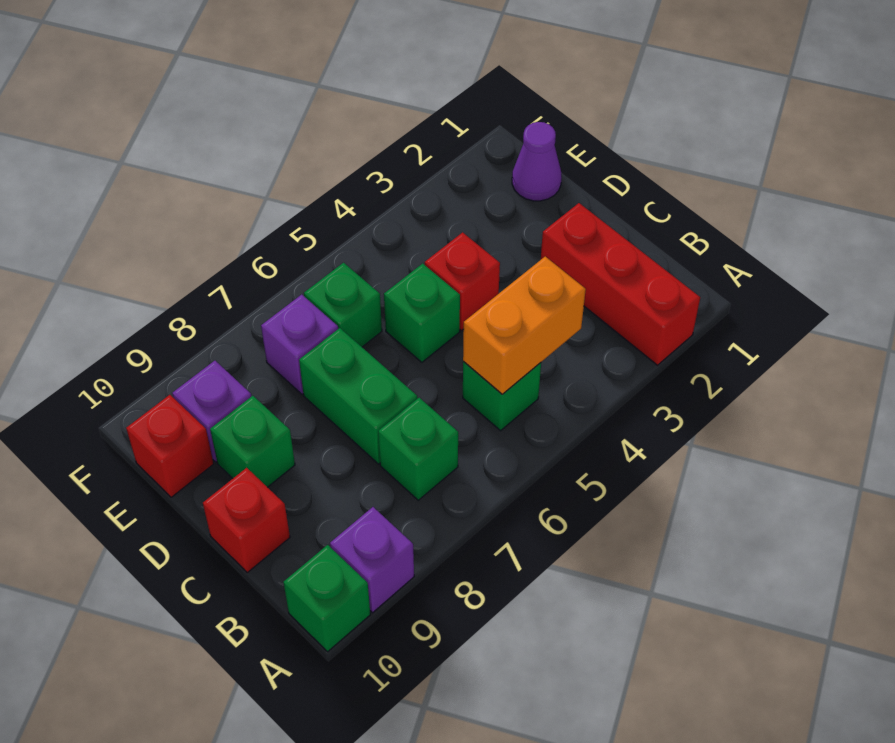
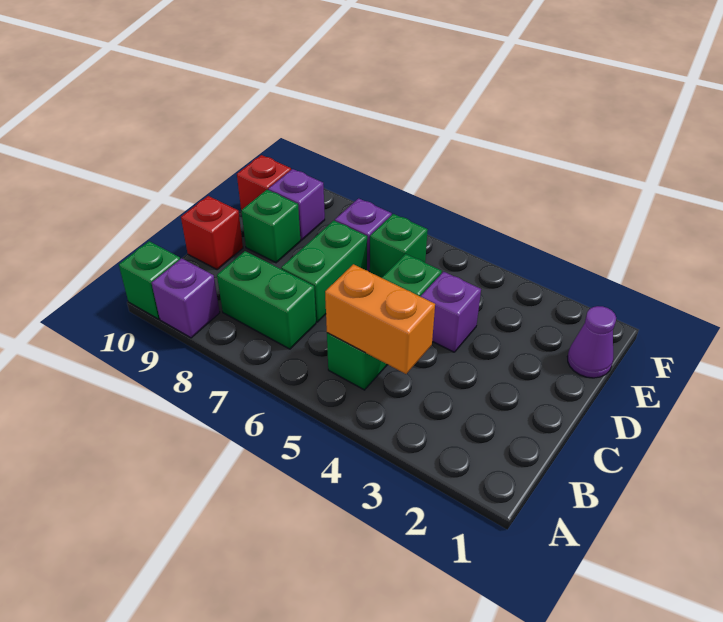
red 1x3 brick [541,203,700,365] -> none
green 1x1 brick [378,398,458,500] -> green 1x2 brick [217,251,316,349]
red 1x1 brick [425,232,500,331] -> purple 1x1 brick [420,272,481,352]

